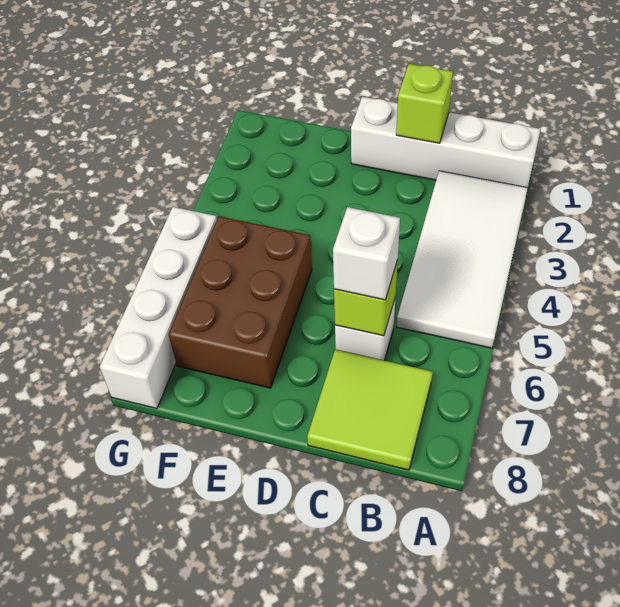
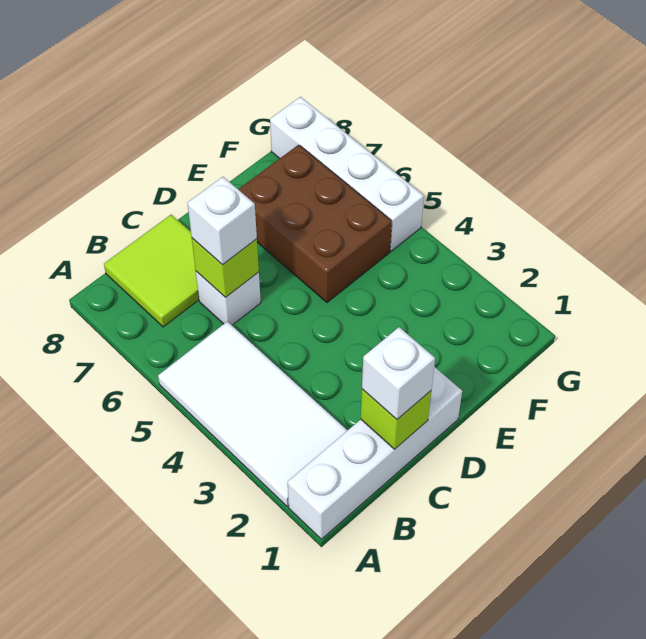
none -> white 1x1 brick [362,327,435,419]

